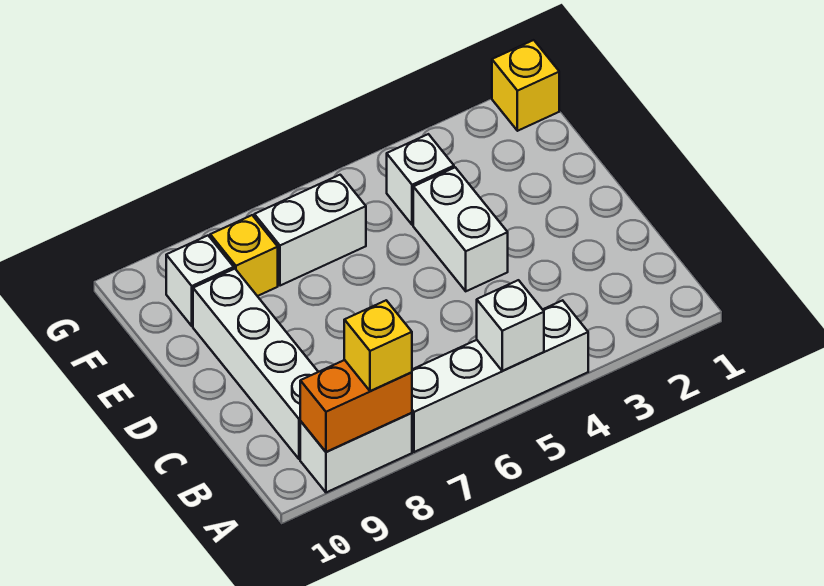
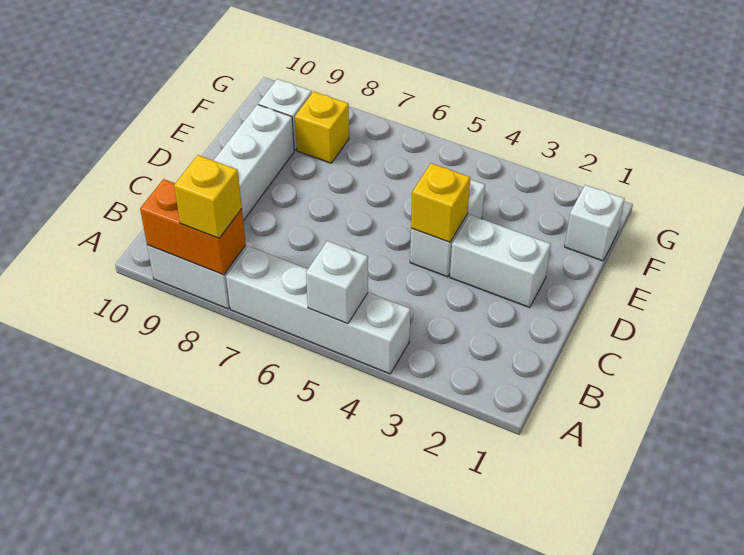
white 1x1 brick [387,134,454,225] -> white 1x1 brick moved to [565,185,624,261]
white 1x2 brick [254,175,366,286] -> white 1x2 brick moved to [450,215,551,308]
yellow 1x1 brick [492,40,559,131] -> yellow 1x1 brick moved to [411,163,470,242]

